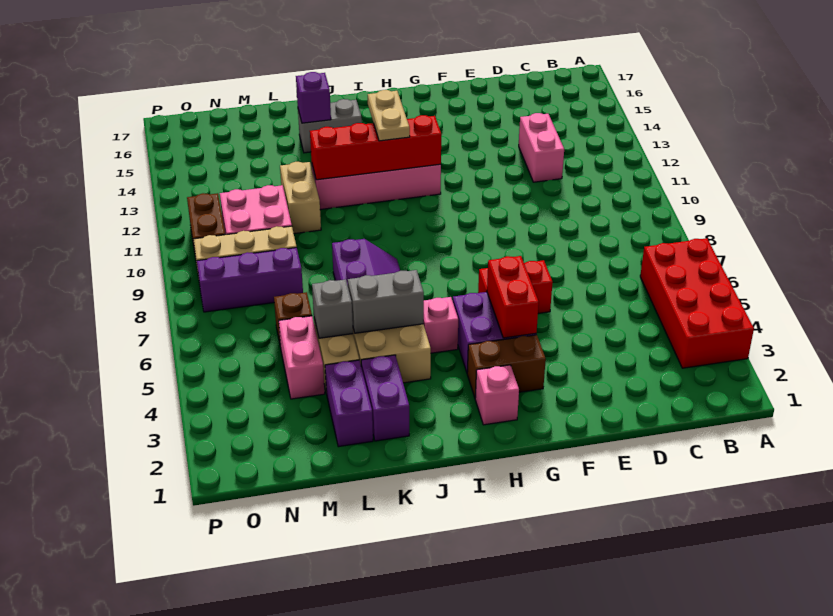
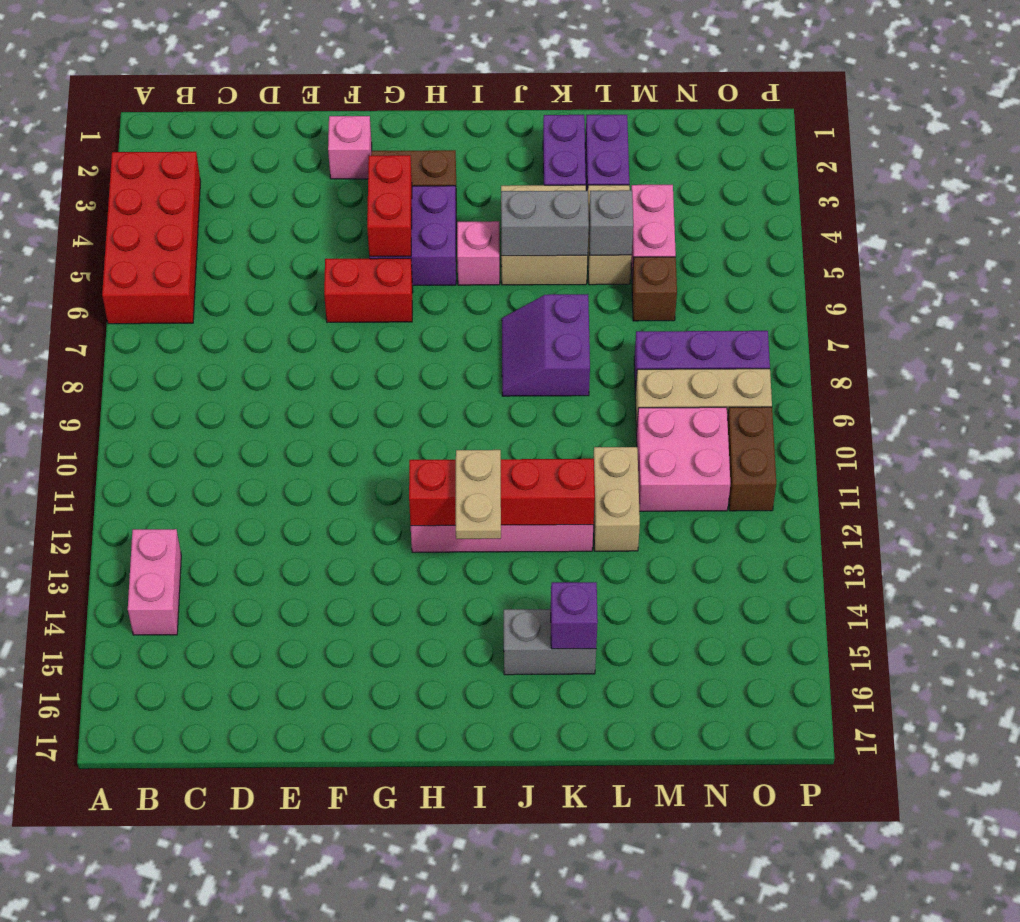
pink 1x2 brick [519,113,564,182] -> pink 1x2 brick moved to [128,529,181,635]
pink 1x1 brick [475,365,519,425] -> pink 1x1 brick moved to [328,116,372,179]

